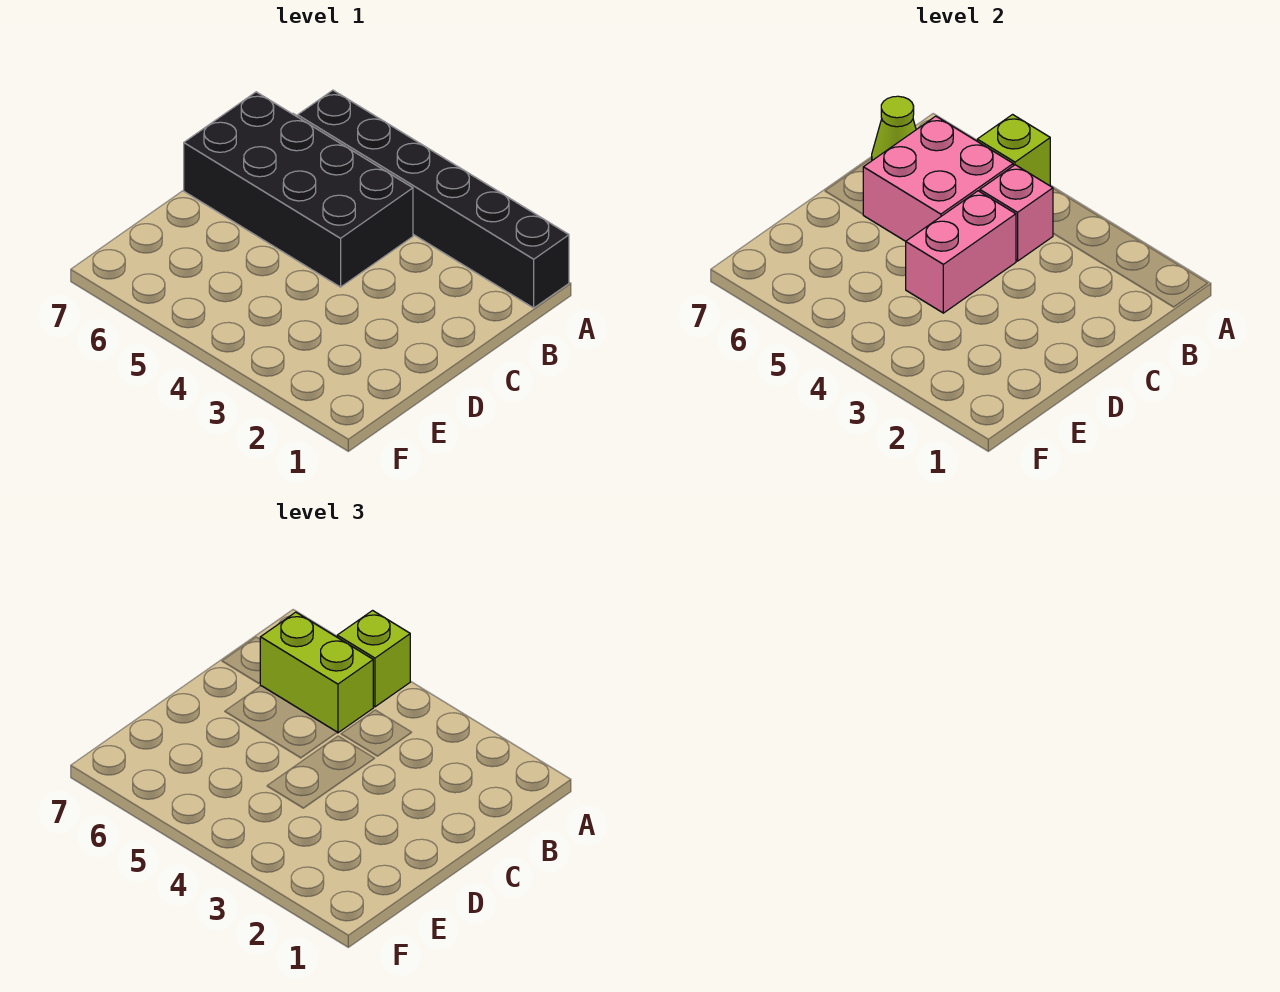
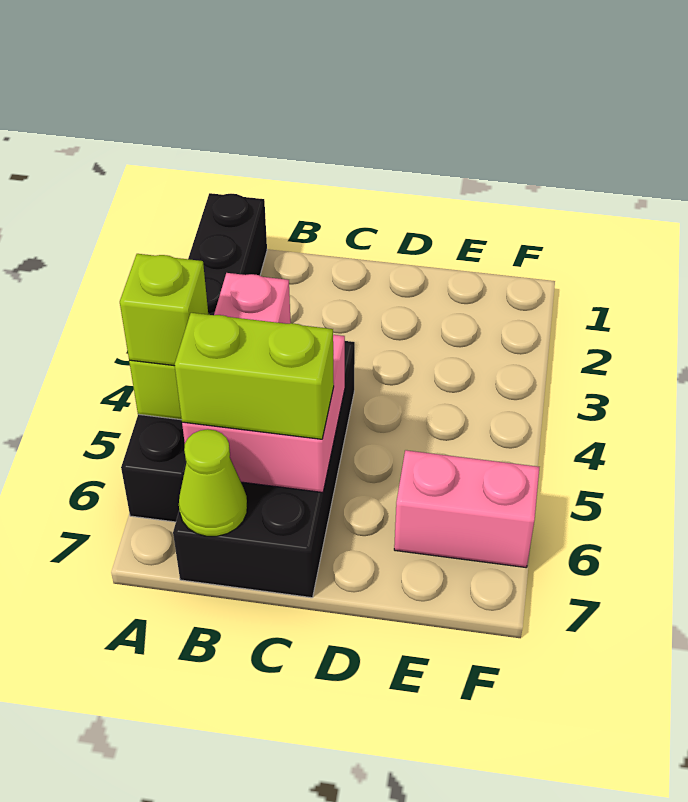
lime 1x2 brick [260,612,373,733] -> lime 1x2 brick turned to [175,313,334,439]
pink 1x2 brick [906,191,1016,313] -> pink 1x2 brick moved to [394,450,539,567]

